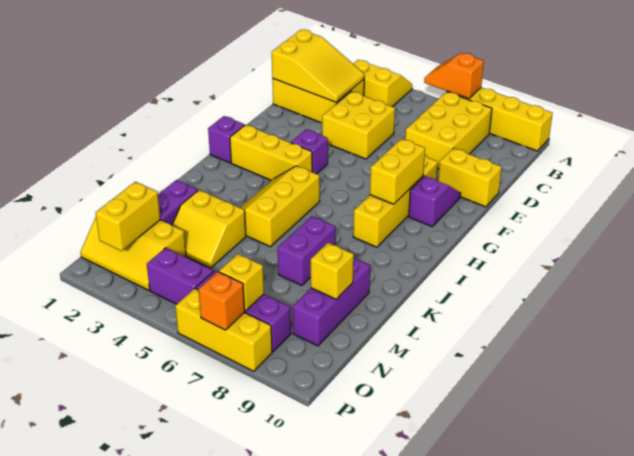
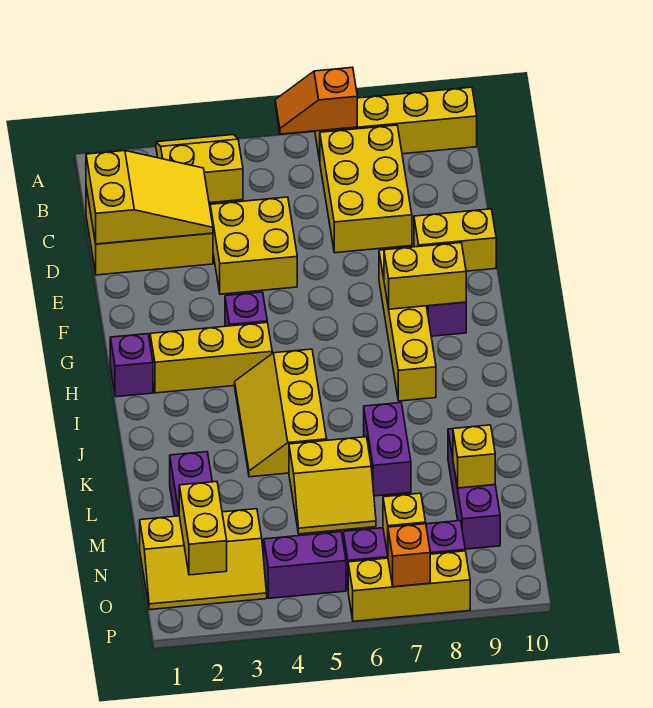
yellow 1x2 brick [370,139,425,204] -> yellow 1x2 brick turned to [384,243,466,309]
yellow 2x2 slope [172,190,246,268] -> yellow 2x2 slope moved to [289,437,376,534]

